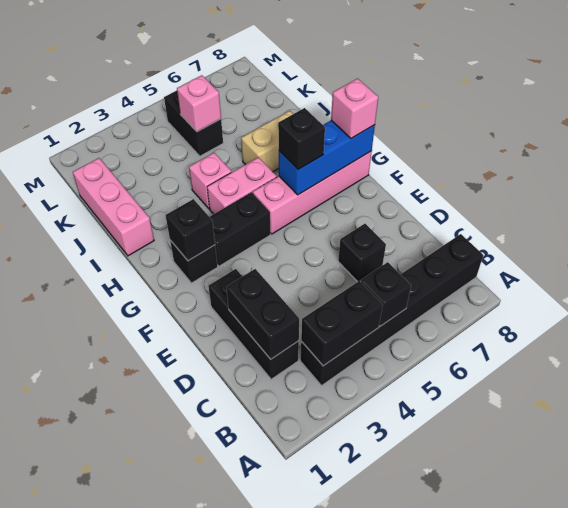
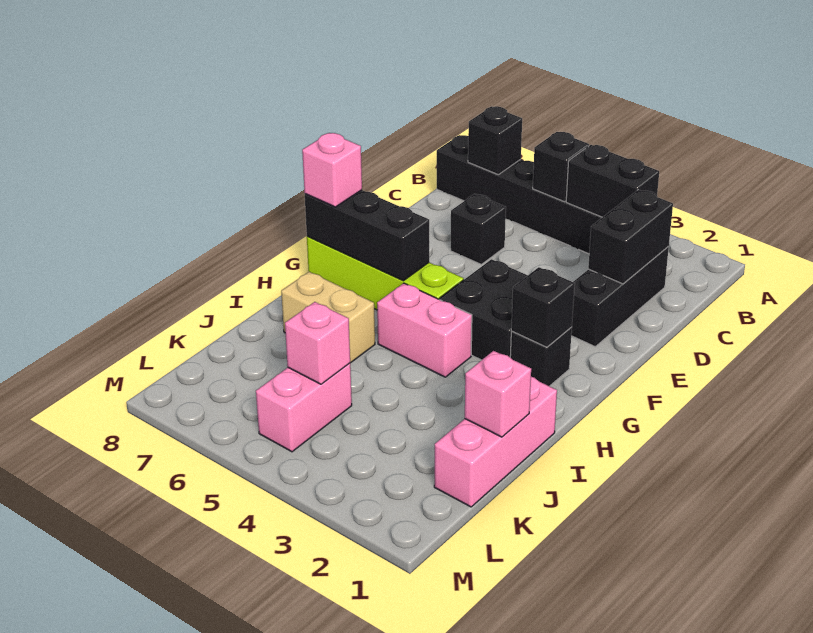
black 1x2 brick [210,192,271,266] -> black 2x2 brick [440,259,528,360]
pink 1x4 brick [253,151,372,234] -> lime 1x4 brick [307,237,464,310]
blue 1x3 brick [279,121,375,195] -> black 1x3 brick [305,190,429,281]
black 1x1 brick [278,108,325,169] -> black 1x1 brick moved to [468,106,522,175]
pink 1x1 brick [189,153,232,209] -> pink 1x1 brick moved to [465,351,531,437]
black 1x2 brick [164,91,223,156] -> pink 1x2 brick [256,363,352,452]

